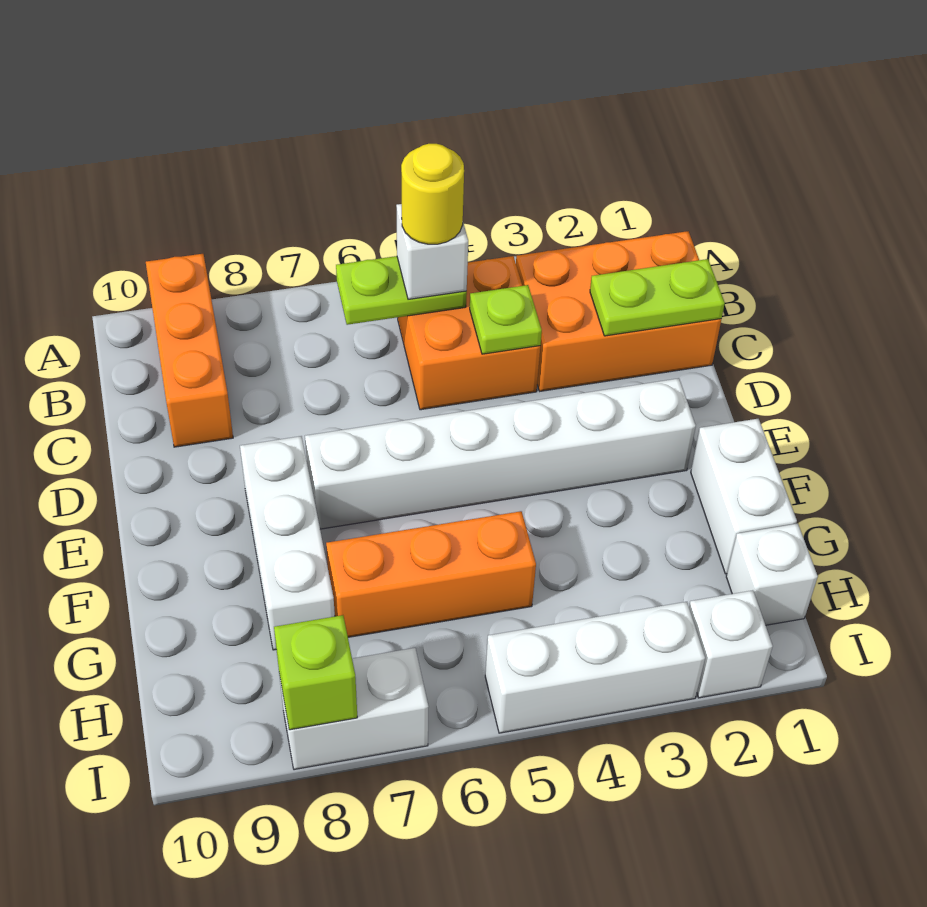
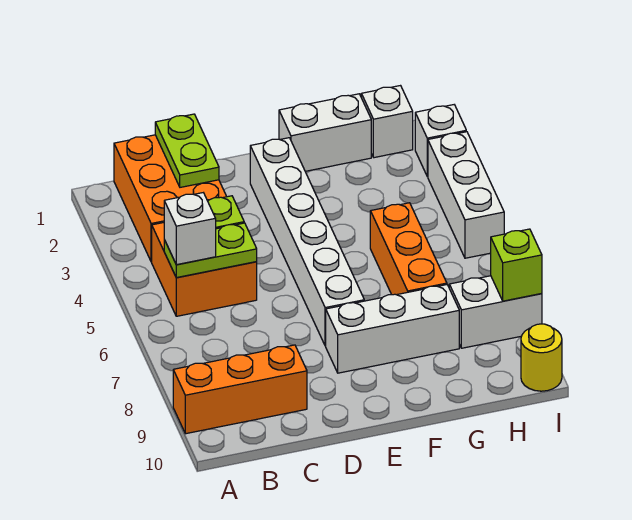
lime 1x2 plate [336,256,467,325] -> lime 1x2 plate turned to [164,223,257,278]
yellow 1x1 round brick [401,144,464,244] -> yellow 1x1 round brick moved to [521,324,562,391]
white 1x2 brick [279,648,429,770] -> white 1x2 brick turned to [449,276,542,348]

